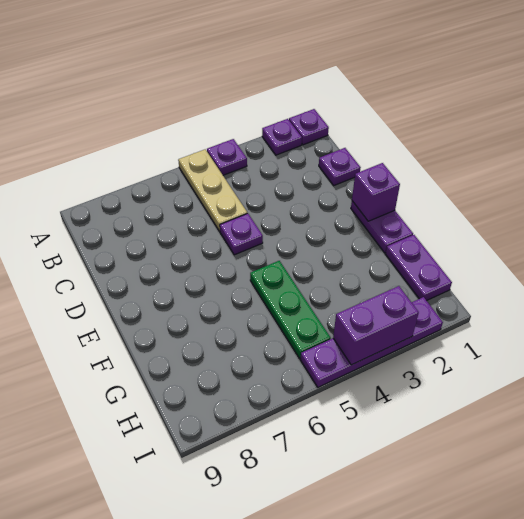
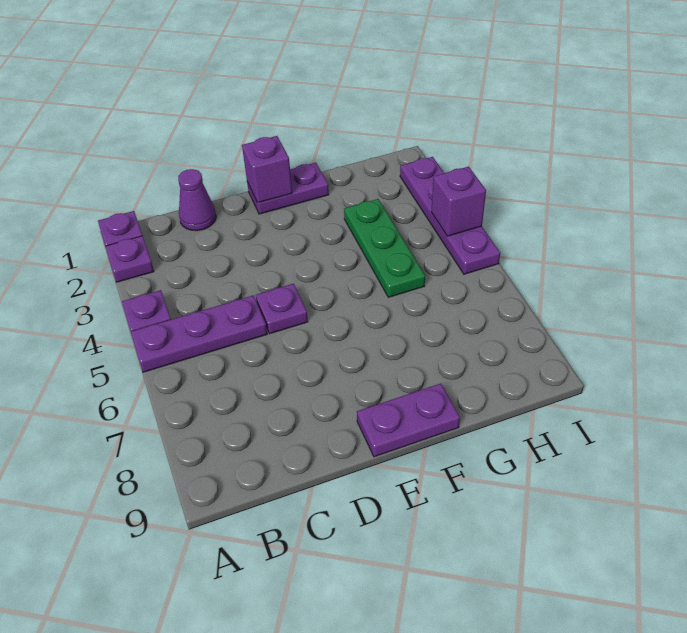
tan 1x3 plate [178,149,247,231] -> purple 1x3 plate [131,295,267,372]
purple 1x1 plate [319,148,361,185] -> purple 1x1 cone [178,169,216,231]
green 1x3 plate [250,261,331,358] -> green 1x3 plate turned to [344,199,425,297]
purple 1x2 plate [386,235,452,301] -> purple 1x2 plate moved to [357,384,460,457]
purple 1x2 brick [333,286,419,365] -> purple 1x1 brick [431,167,486,236]

